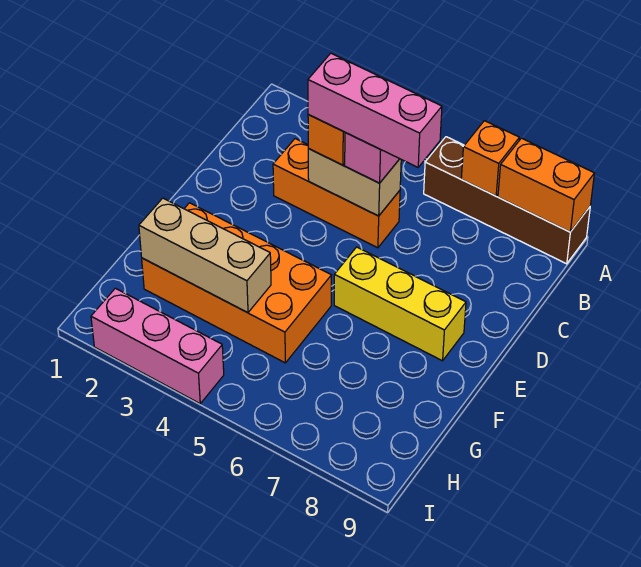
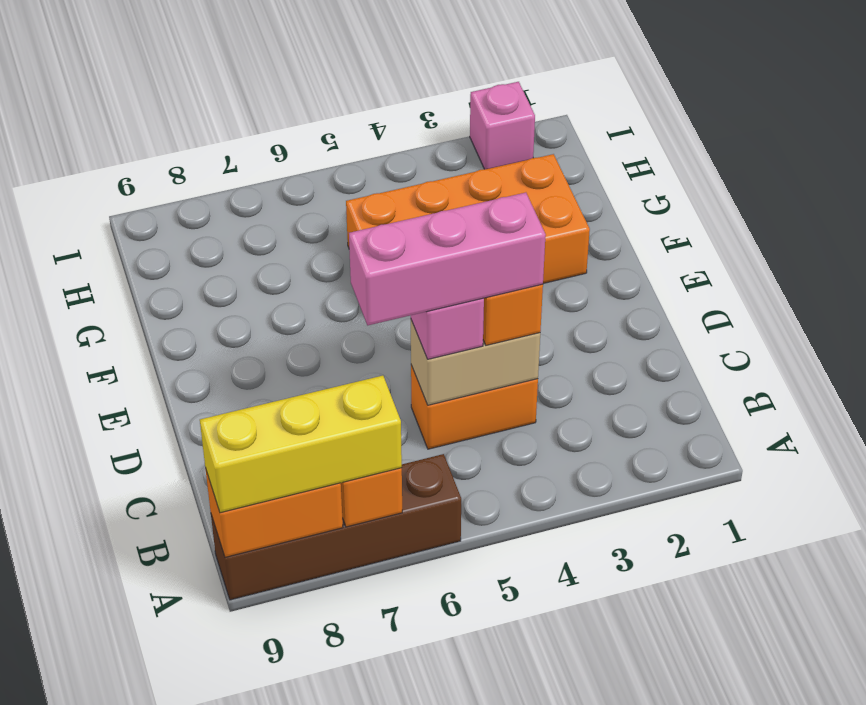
orange 1x3 brick [273,139,400,248] -> orange 1x2 brick [411,365,538,449]
yellow 1x3 brick [334,247,466,361] -> yellow 1x3 brick moved to [200,376,402,513]
tan 1x3 brick [139,198,271,313] -> none
pink 1x3 brick [91,288,224,403] -> pink 1x1 brick [470,82,535,169]

